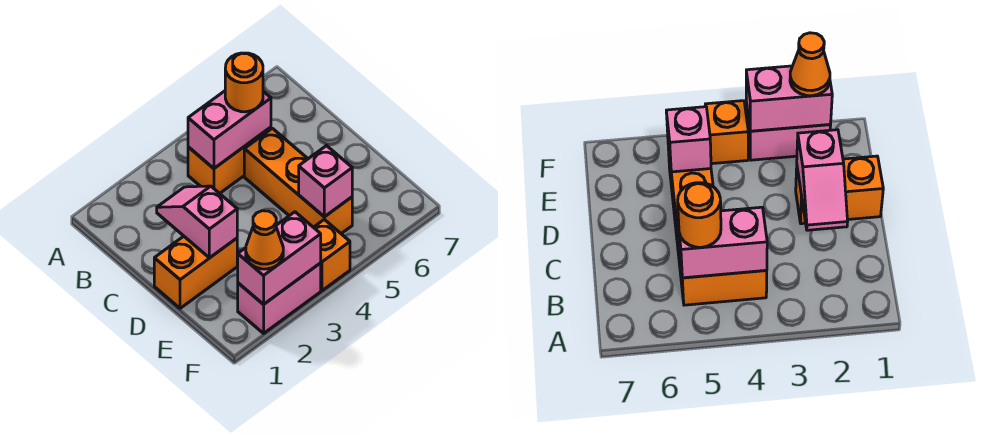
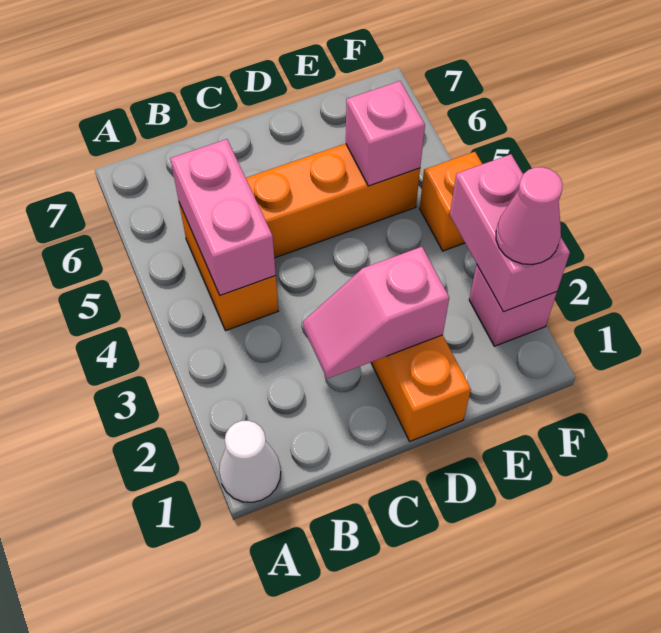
none -> white 1x1 cone [219,421,281,502]
orange 1x1 round brick [225,53,263,112] -> none
pink 1x2 brick [238,263,321,333] -> pink 1x1 brick [469,265,557,346]
orange 1x1 cone [246,211,283,269] -> pink 1x1 cone [496,167,563,265]

